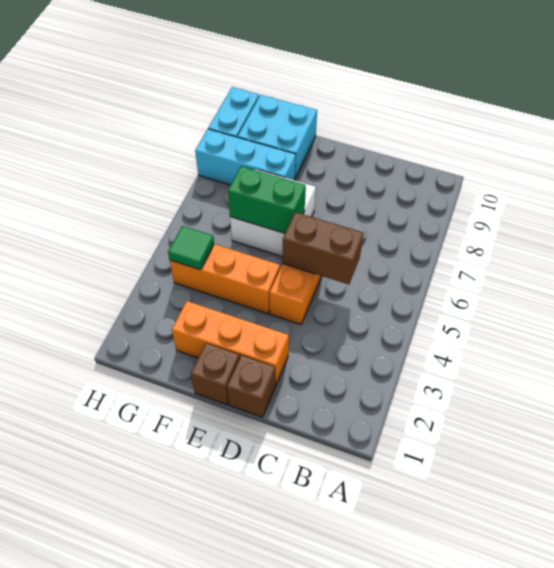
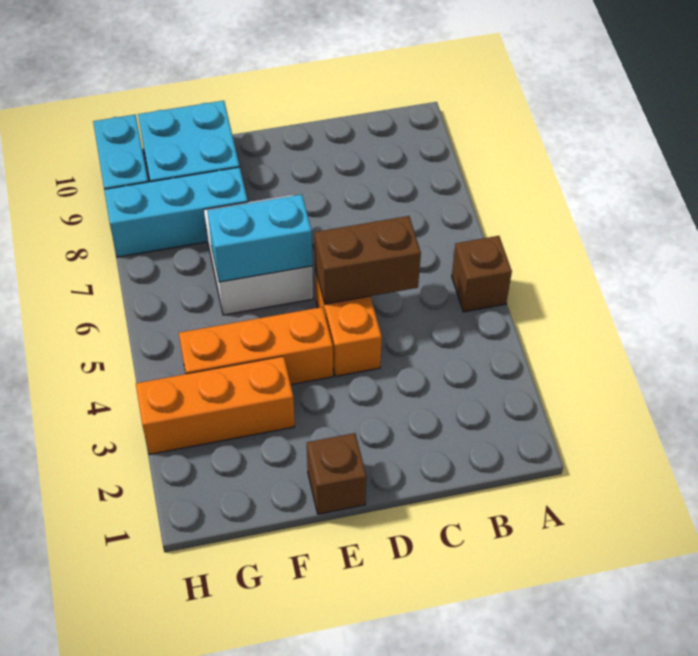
brown 1x1 brick [227,355,276,417] -> brown 1x1 brick moved to [452,236,512,312]
orange 1x3 brick [172,301,289,384] -> orange 1x3 brick moved to [136,356,295,455]
green 1x2 brick [228,166,306,233] -> cyan 1x2 brick [207,194,312,282]
green 1x1 tile [168,226,214,270] -> none

